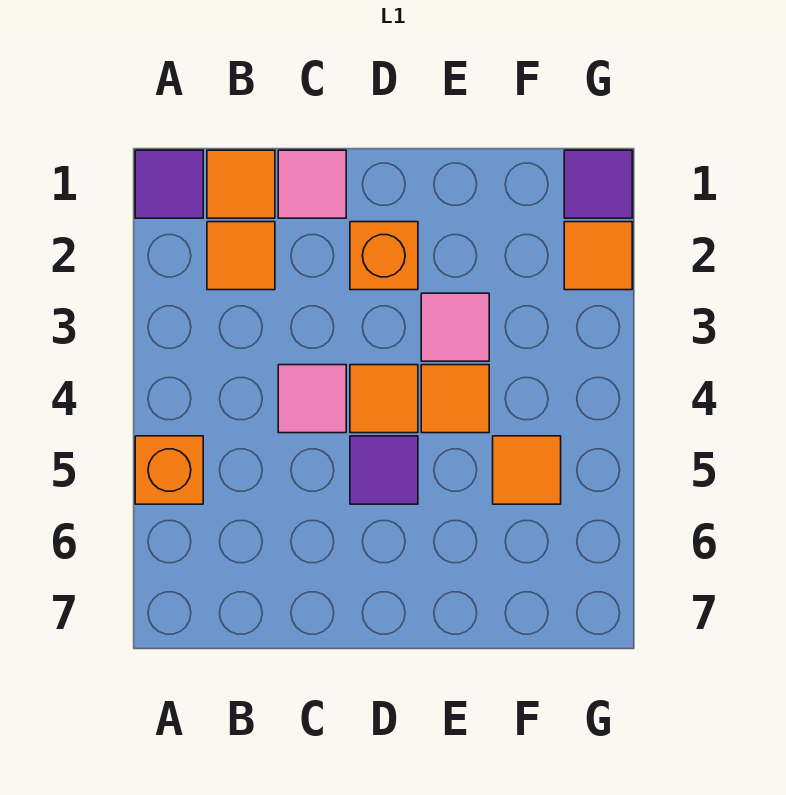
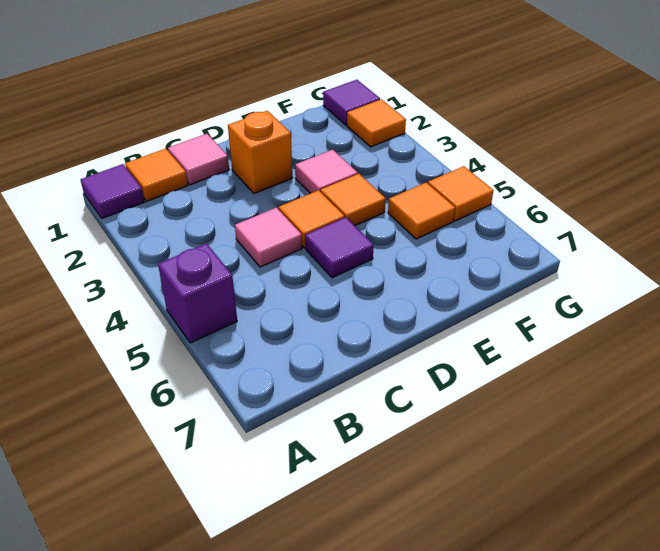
orange 1x1 brick [135,436,203,504] -> purple 1x1 brick [158,244,237,343]
orange 1x1 tile [207,222,275,290] -> orange 1x1 tile moved to [428,166,493,221]

